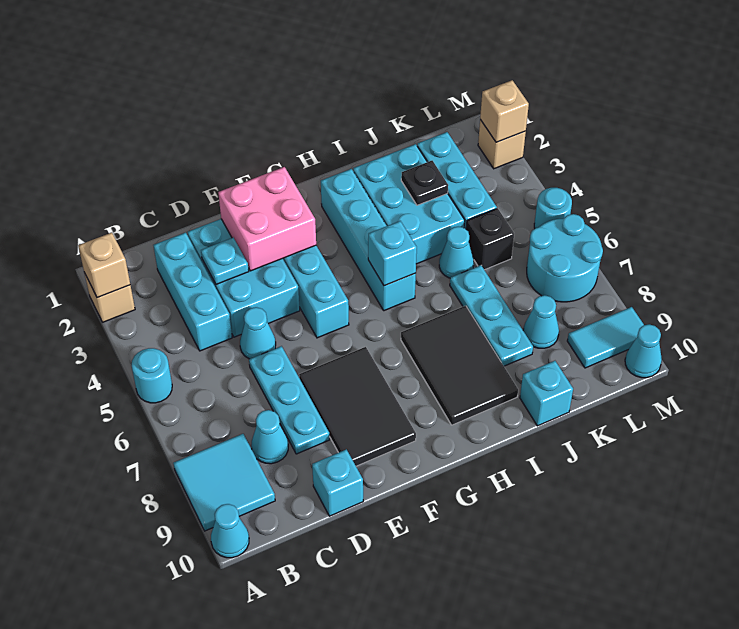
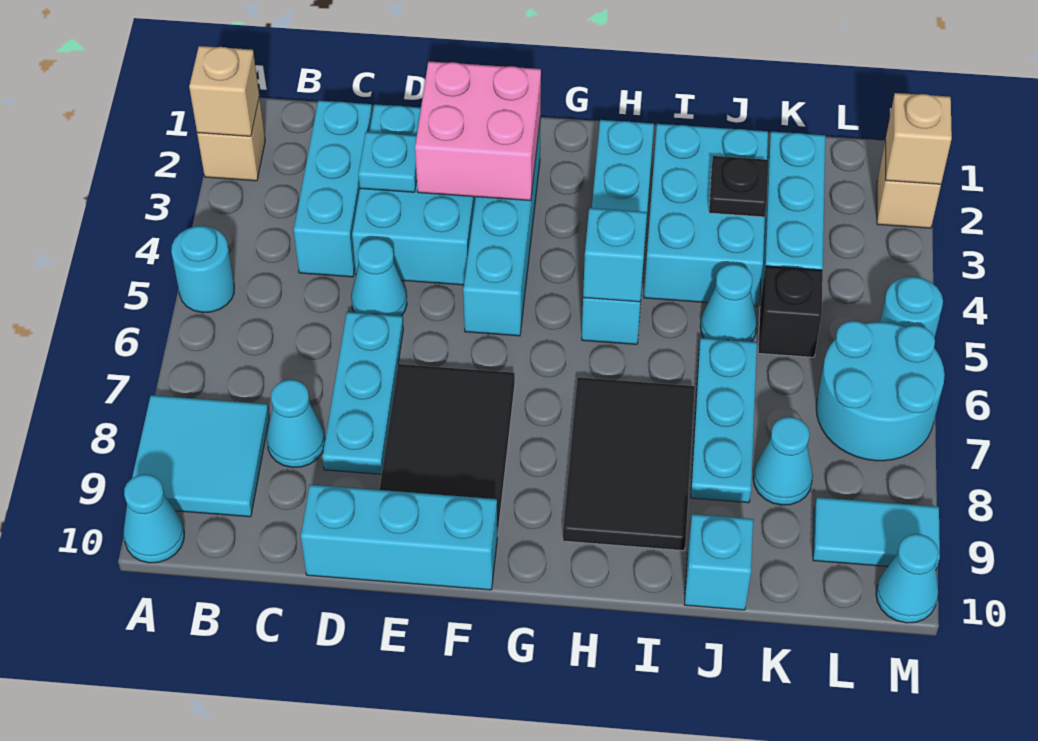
cyan 1x1 brick [312,449,363,516] -> cyan 1x3 brick [301,485,497,590]

